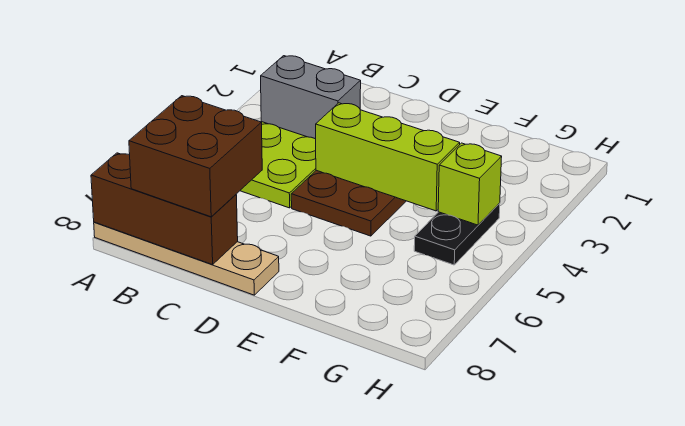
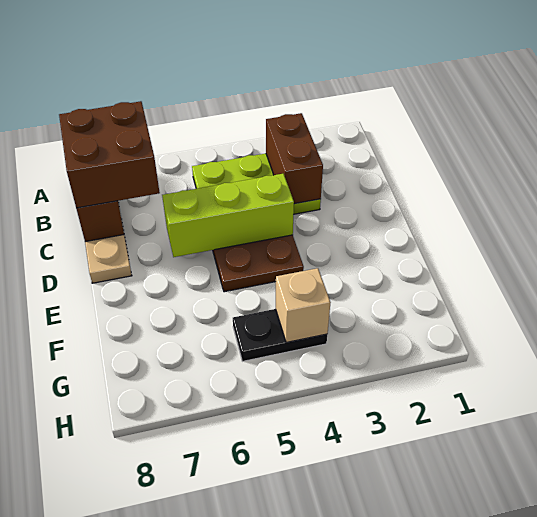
grey 1x2 brick [261,56,361,139] -> brown 1x2 brick [266,113,323,204]
lime 1x3 brick [316,103,460,211] -> lime 1x3 brick turned to [162,174,294,257]
lime 1x1 brick [438,143,502,225] -> tan 1x1 brick [276,268,331,343]

